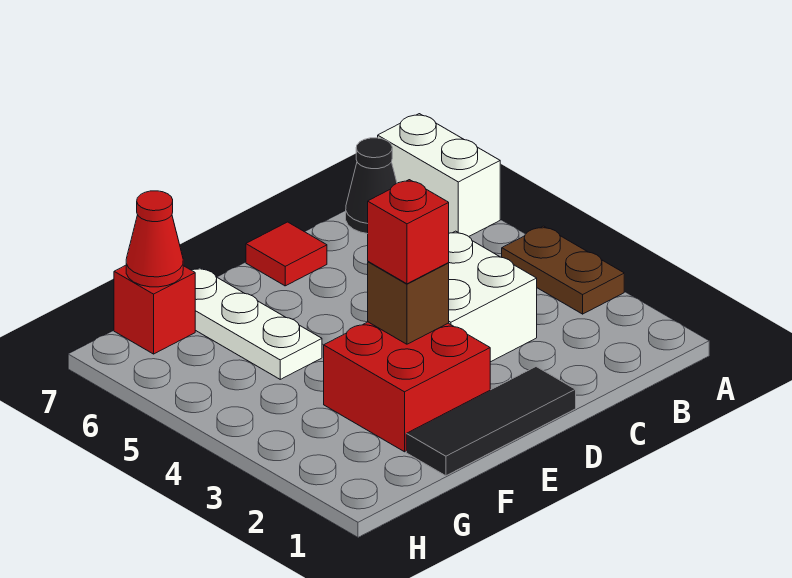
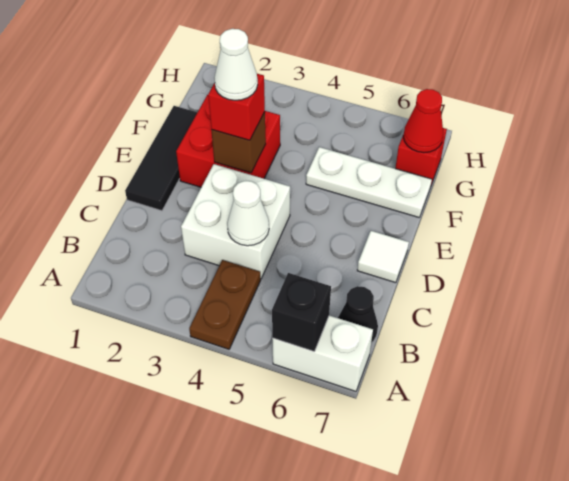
brown 1x2 plate [502,226,624,314] -> brown 1x2 plate turned to [189,260,261,349]
none -> black 1x1 brick [272,273,331,352]
none -> white 1x1 cone [227,181,269,246]
red 1x1 tile [246,222,327,286] -> white 1x1 tile [357,231,409,283]
none -> white 1x1 cone [214,29,258,100]

